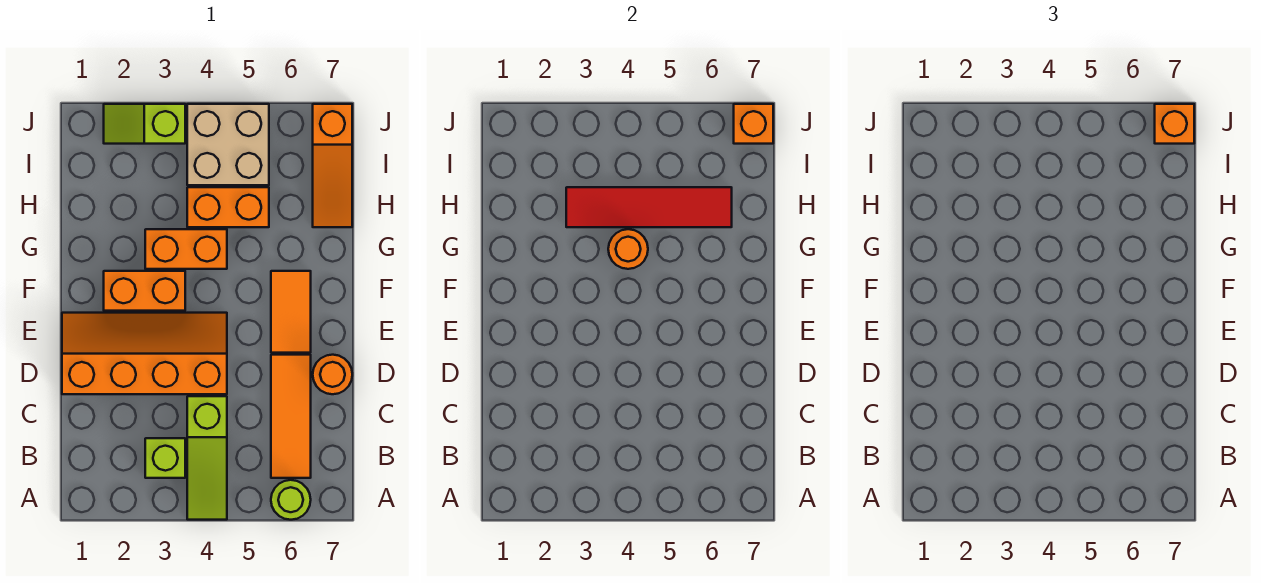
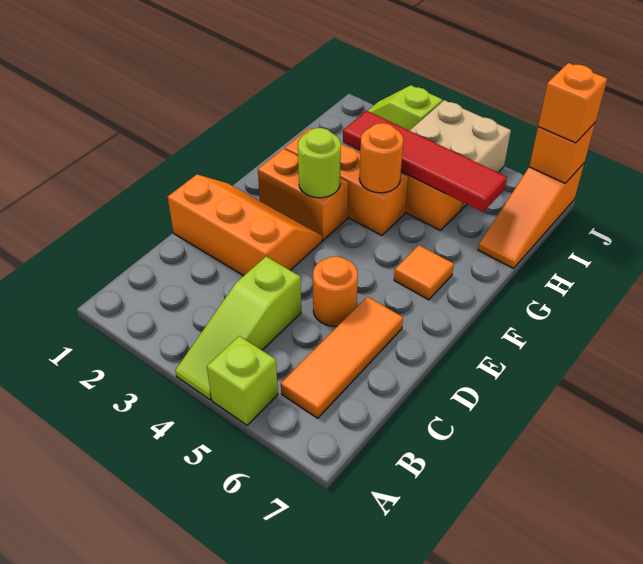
lime 1x1 round brick [271,480,311,520] -> lime 1x1 round brick moved to [298,128,341,198]
lime 1x1 brick [145,438,185,478] -> lime 1x1 brick moved to [207,336,278,425]
orange 2x4 slope [62,313,227,394] -> orange 2x3 slope [168,175,322,276]
orange 1x1 round brick [313,355,352,394] -> orange 1x1 round brick moved to [313,256,358,326]
orange 1x2 tile [271,271,311,353] -> orange 1x1 tile [394,245,454,300]
orange 1x2 brick [145,229,227,269] -> orange 1x3 brick [285,128,408,236]

